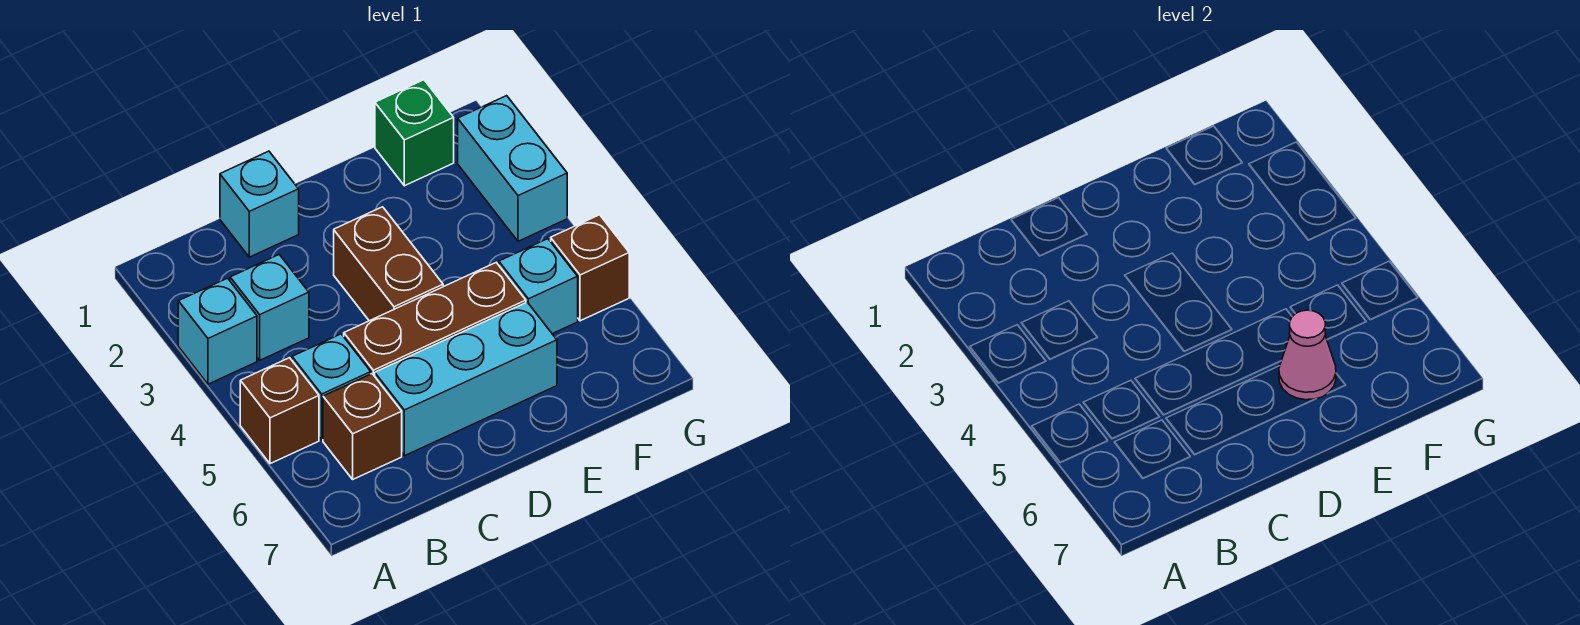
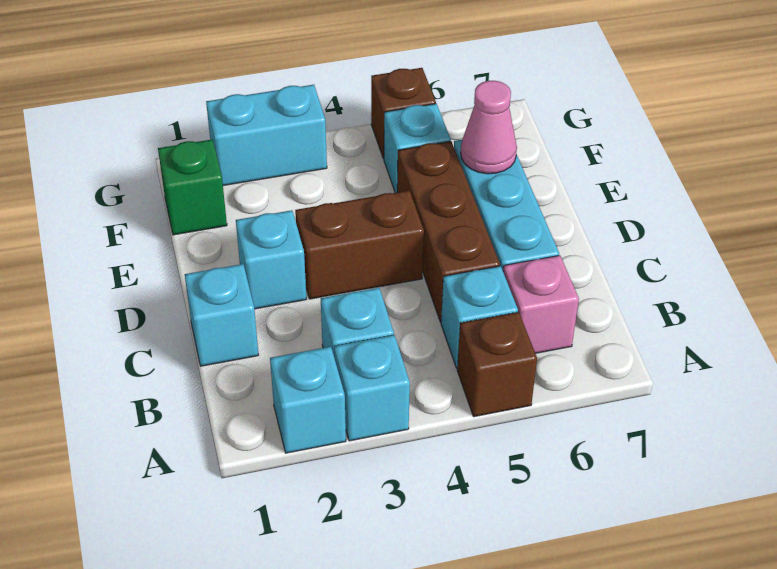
none -> cyan 1x1 brick [270,347,346,453]
brown 1x1 brick [323,374,402,479] -> pink 1x1 brick [503,255,579,353]
none -> cyan 1x1 brick [236,210,306,309]

